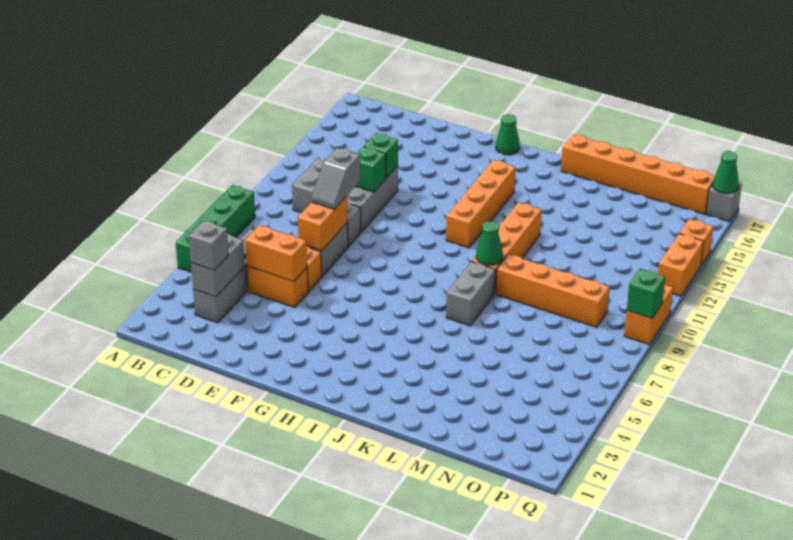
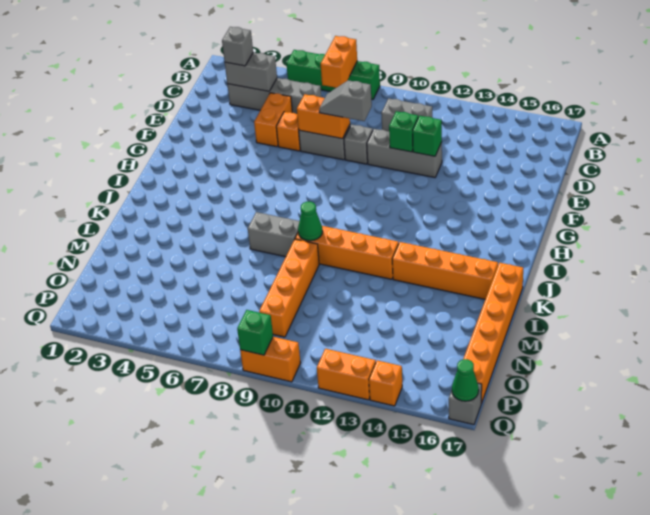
orange 1x2 brick [245,225,307,282] -> orange 1x2 brick moved to [321,36,357,88]
green 1x1 cone [496,114,520,155] -> none
orange 1x4 brick [446,160,515,248] -> orange 1x4 brick moved to [392,242,498,299]

